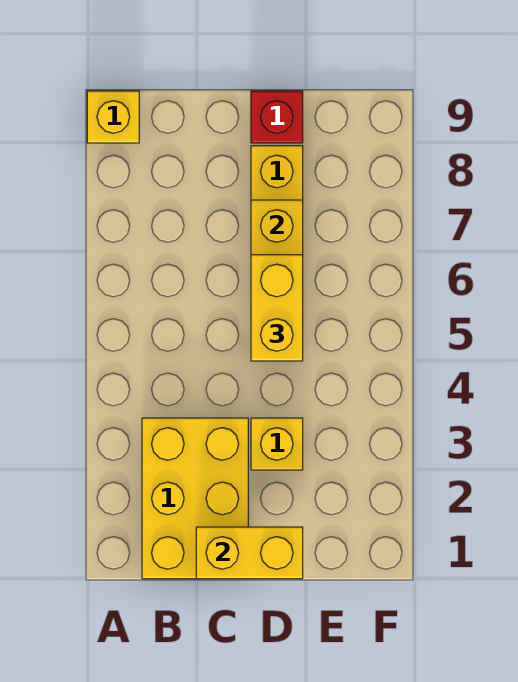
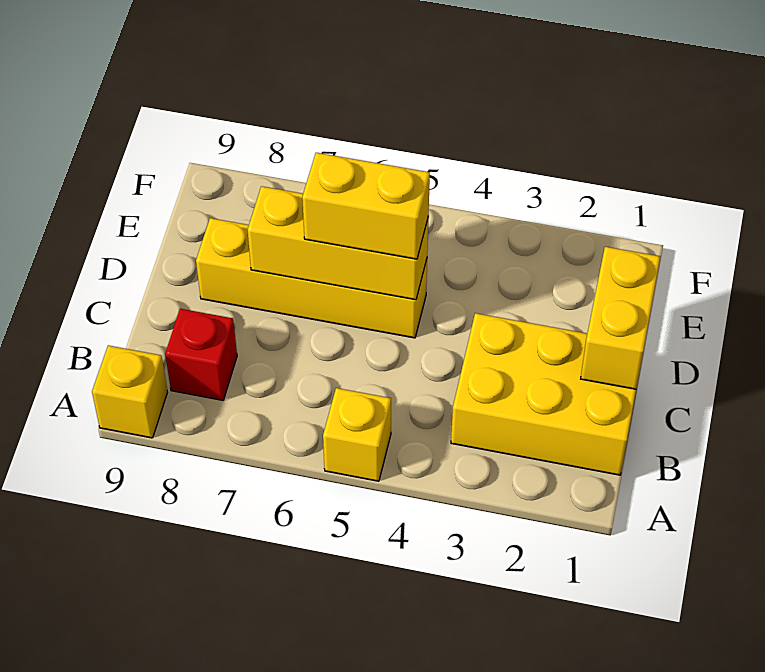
yellow 1x1 brick [251,418,303,470] -> yellow 1x1 brick moved to [323,388,391,481]
red 1x1 brick [251,91,303,143] -> red 1x1 brick moved to [165,309,237,400]

